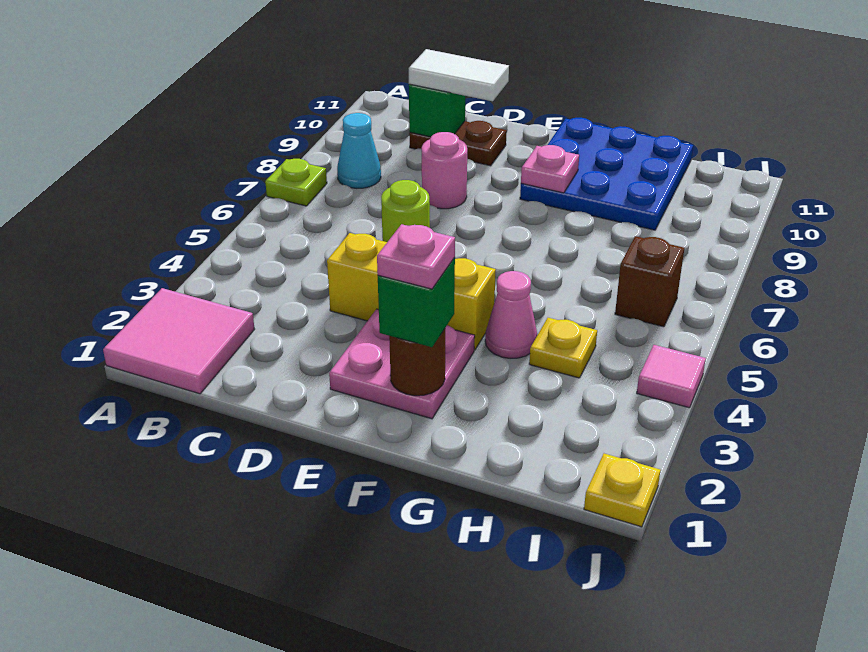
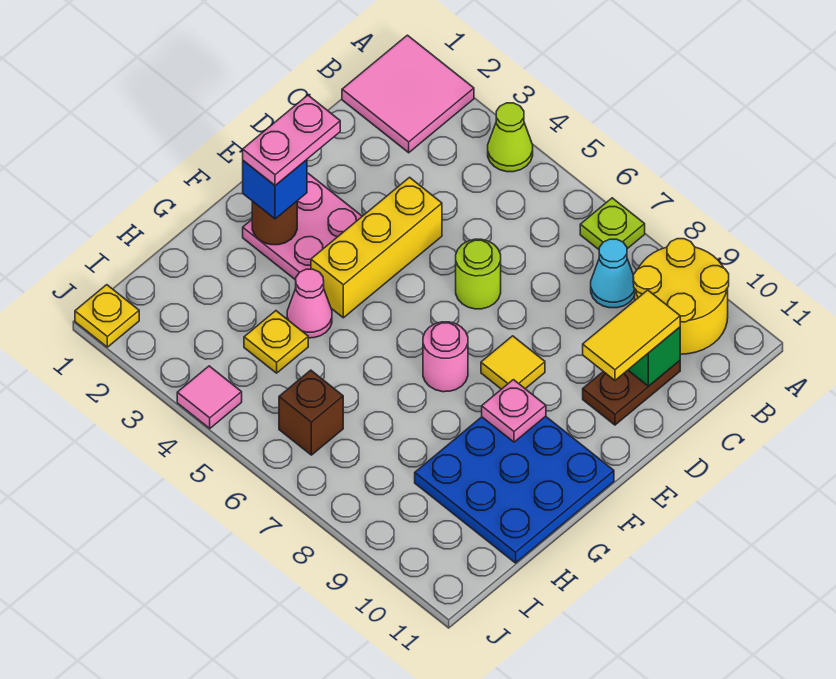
none -> lime 1x1 cone [488,103,533,172]
none -> yellow 2x2 round brick [633,239,729,354]
white 1x2 tile [409,49,509,101] -> yellow 1x2 tile [583,290,680,380]
pink 1x1 round brick [422,132,467,209] -> pink 1x1 round brick moved to [423,322,468,392]
none -> yellow 1x1 tile [481,336,545,389]
green 1x1 brick [378,257,455,347] -> blue 1x1 brick [243,160,307,219]
pink 1x1 plate [377,224,455,289] -> pink 1x2 plate [243,95,340,185]

